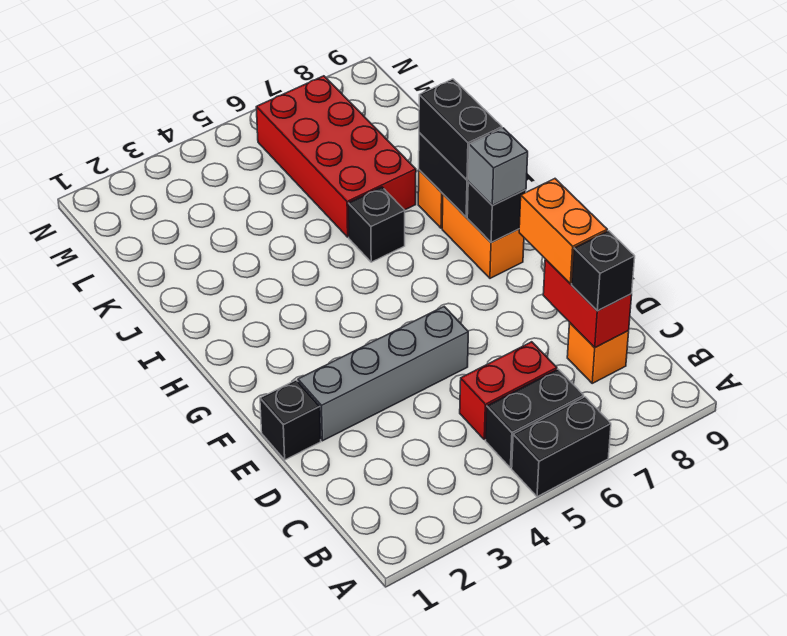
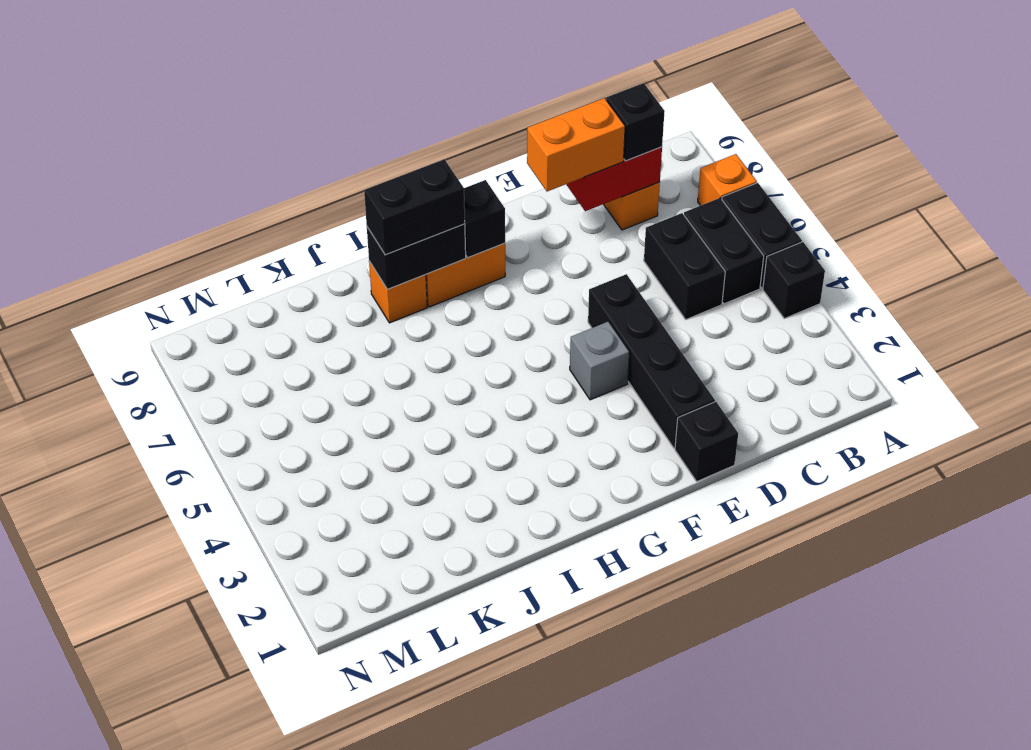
none -> orange 1x1 brick [698,154,757,206]
red 1x2 brick [460,342,557,440] -> black 1x2 brick [644,213,725,319]
grey 1x4 brick [298,307,468,441] -> black 1x4 brick [588,274,715,448]
grey 1x1 brick [468,128,528,205] -> grey 1x1 brick moved to [570,321,629,400]
black 1x1 brick [348,187,405,262] -> black 1x1 brick moved to [763,242,825,319]
red 2x4 brick [256,76,416,237] -> none

